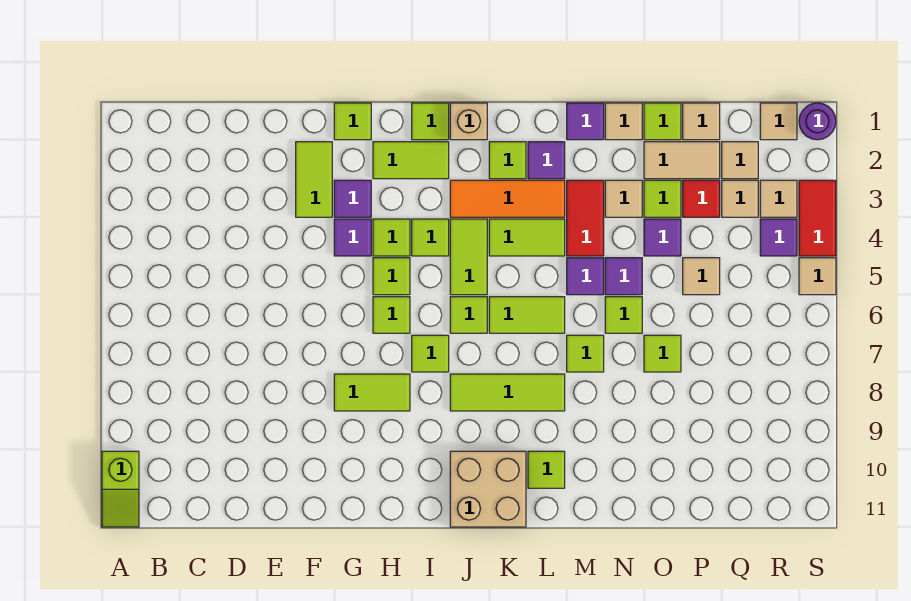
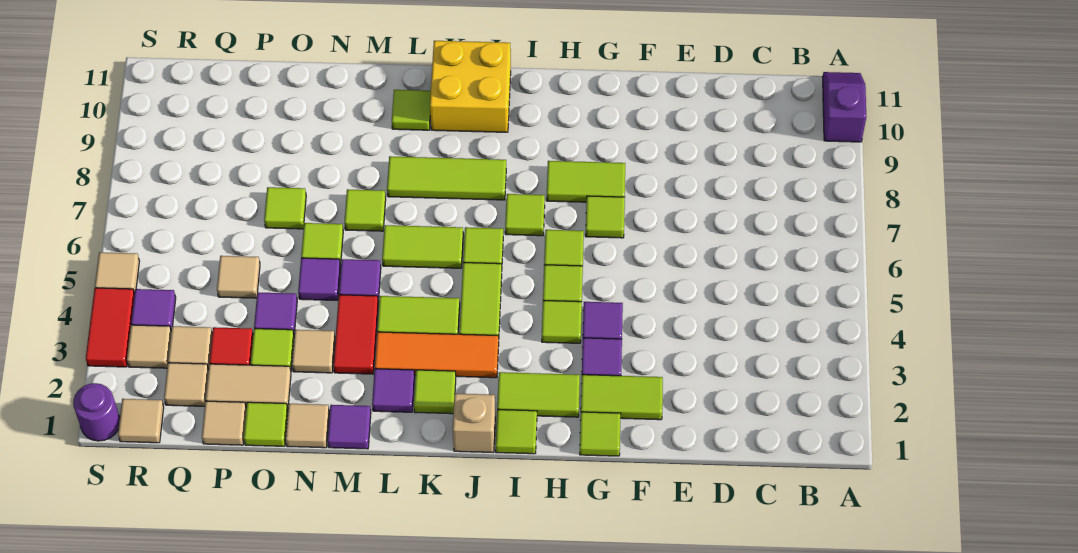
lime 1x2 slope [102,451,139,527] -> purple 1x2 slope [823,72,866,142]
lime 1x2 tile [296,142,332,217] -> lime 1x2 tile turned to [581,375,663,420]
lime 1x1 tile [412,219,449,256] -> lime 1x1 tile moved to [586,196,625,238]
tan 2x2 brick [450,451,526,527] -> yellow 2x2 brick [430,41,511,132]

